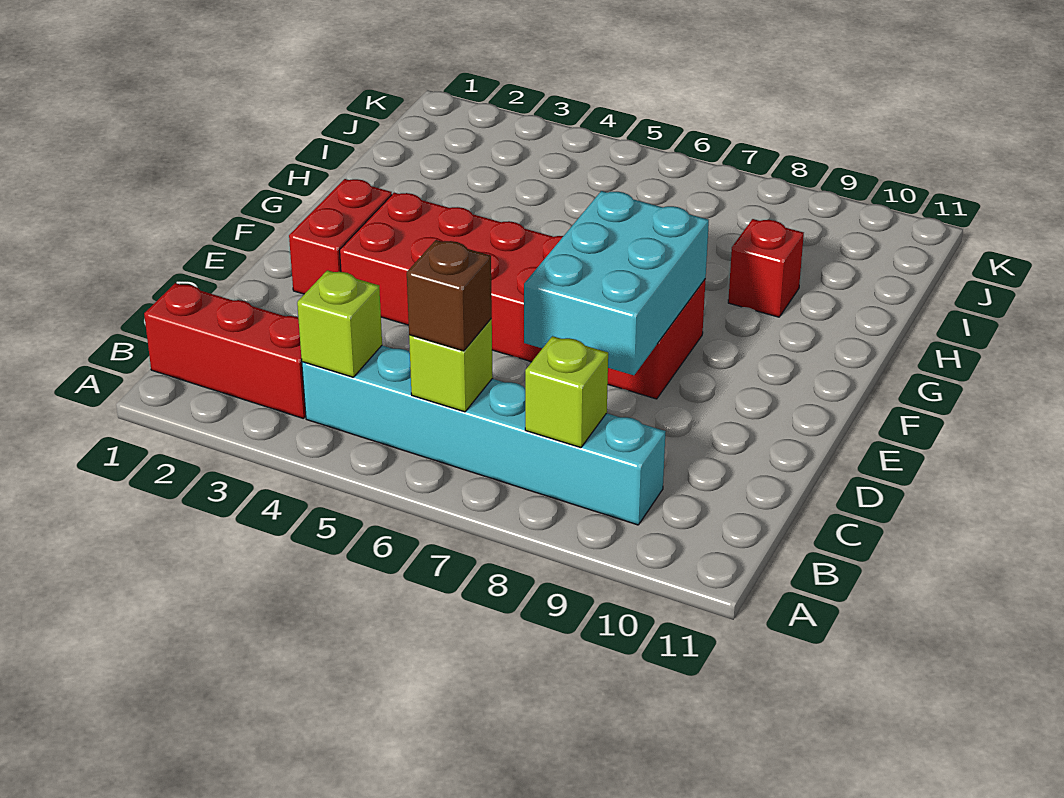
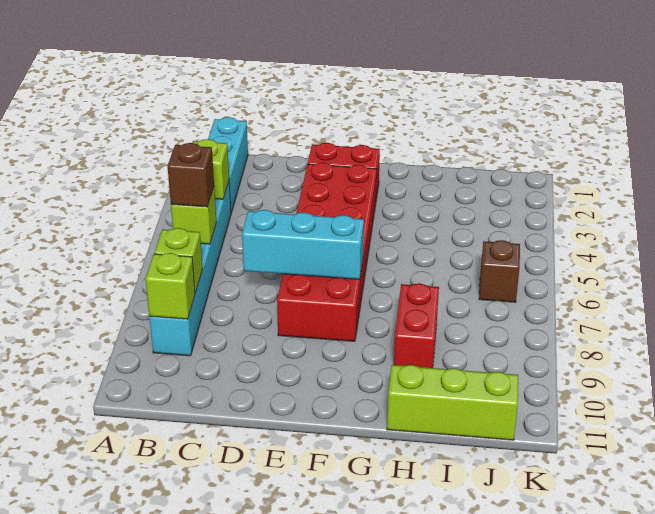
red 1x3 brick [144,283,306,419] -> cyan 1x3 brick [208,117,248,213]
none -> lime 1x1 brick [145,253,195,319]
cyan 2x3 brick [524,191,709,375] -> cyan 1x3 brick [242,210,364,280]
red 1x1 brick [728,219,804,317] -> red 1x2 brick [394,283,439,368]
none -> lime 1x3 brick [387,365,518,440]
none -> brown 1x1 brick [479,240,520,302]

